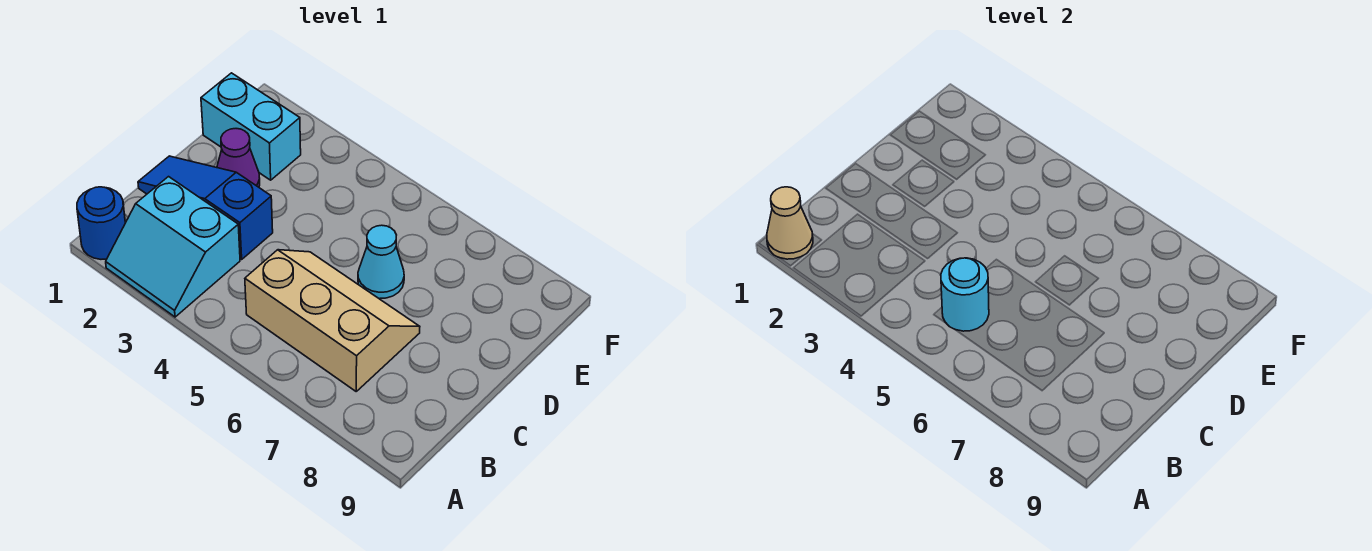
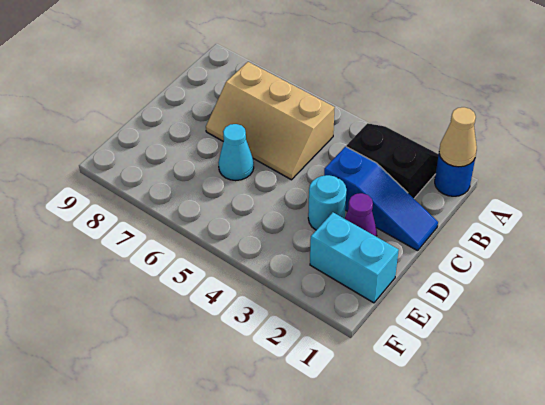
cyan 2x2 slope [106,177,240,317] -> black 2x2 slope [346,123,439,198]
cyan 1x1 round brick [941,258,989,331] -> cyan 1x1 round brick moved to [308,175,347,230]

